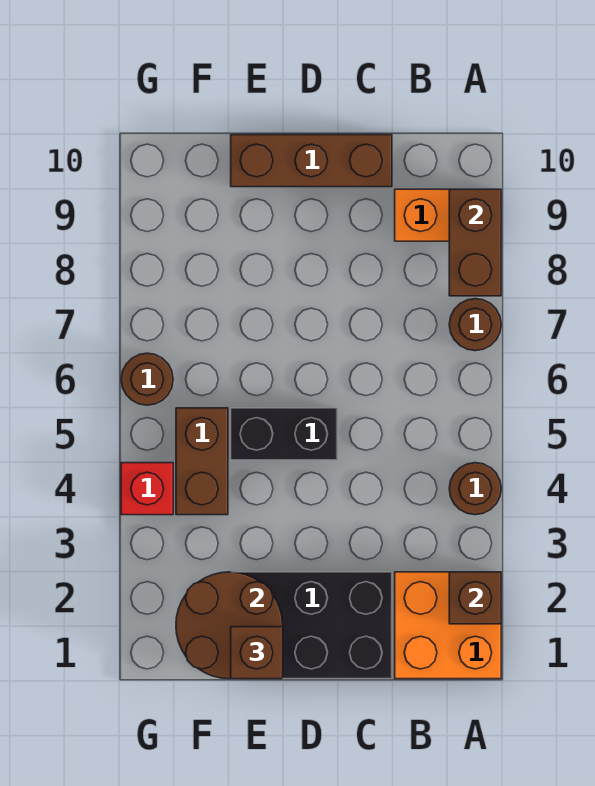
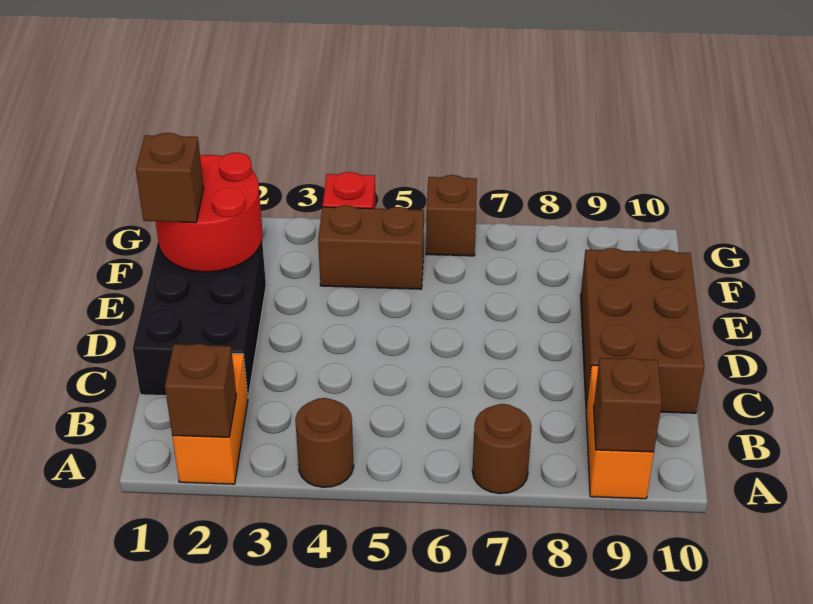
orange 2x2 brick [395,572,501,679] -> orange 1x2 brick [172,354,248,484]
brown 1x2 brick [449,189,501,296] -> brown 1x1 brick [594,358,662,452]
brown 1x3 brick [231,135,392,187] -> brown 2x3 brick [581,248,704,413]
black 1x2 brick [231,408,337,460] -> none
brown 2x2 round brick [176,572,283,679] -> red 2x2 round brick [156,153,263,272]
brown 1x1 round brick [121,353,173,405] -> brown 1x1 brick [426,175,477,256]

